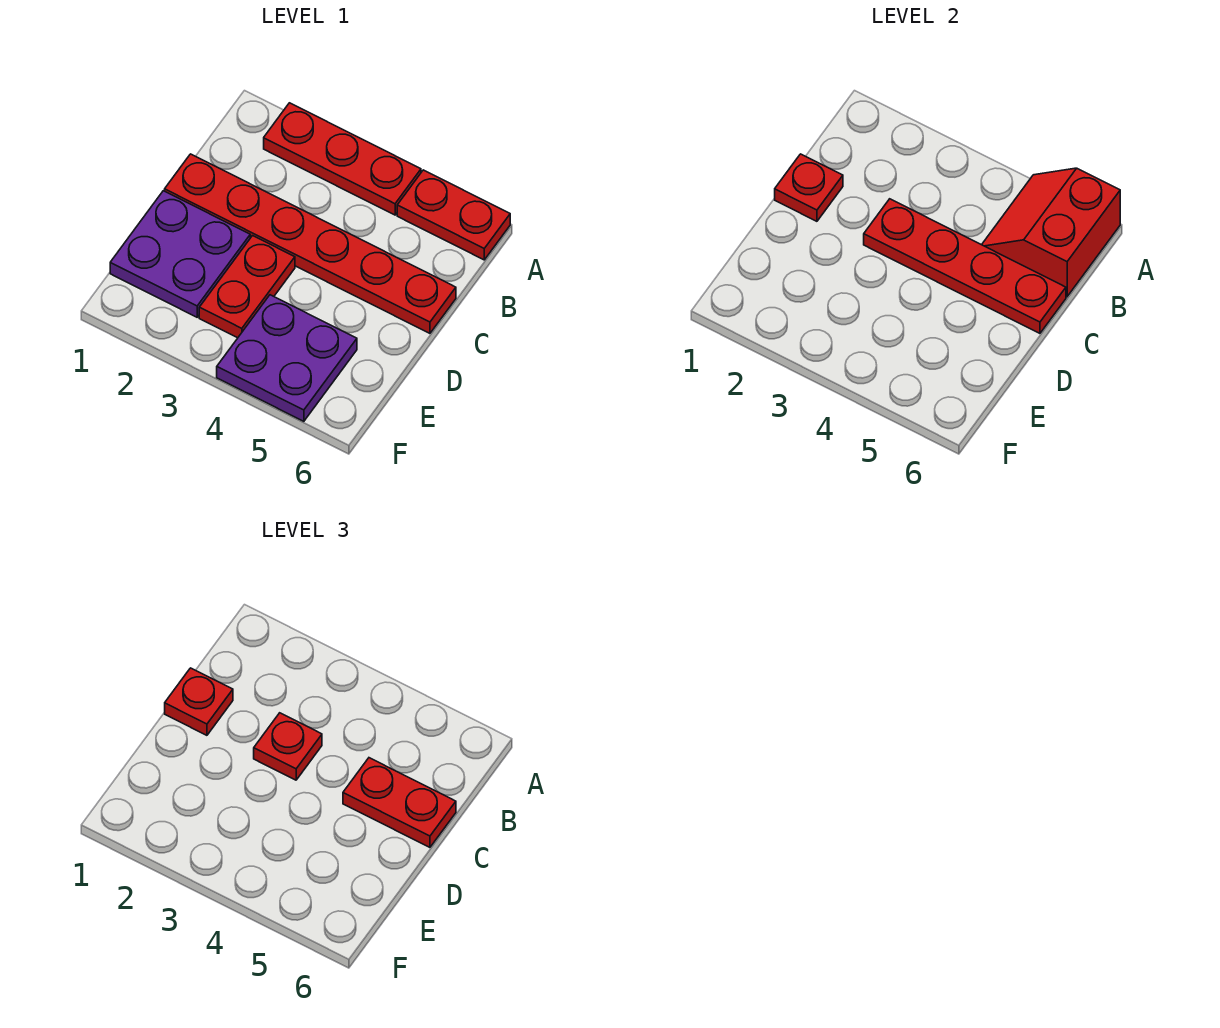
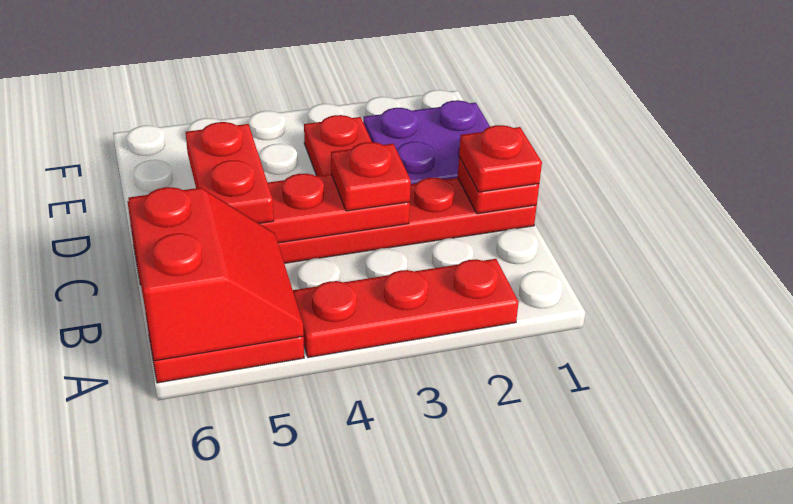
red 1x2 plate [343,758,456,847] -> red 1x2 plate turned to [186,122,274,223]
purple 2x2 plate [217,295,357,421] -> none

